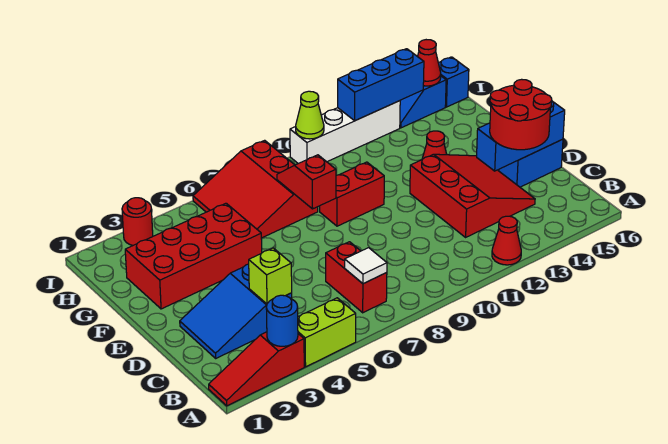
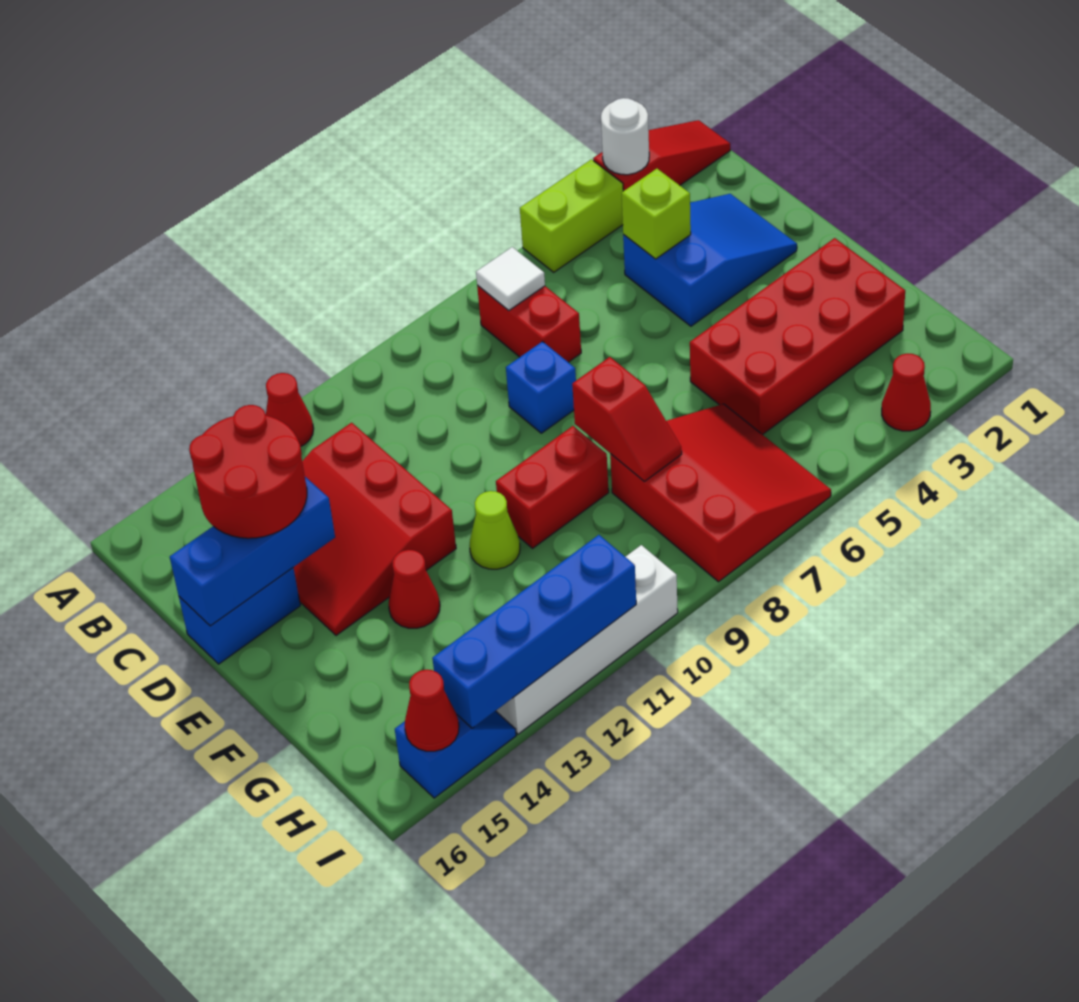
blue 1x1 round brick [266,295,298,346] -> white 1x1 round brick [601,98,649,175]
red 1x1 round brick [122,198,153,245] -> red 1x1 cone [882,354,931,431]
lime 1x1 cone [296,91,324,139] -> lime 1x1 cone moved to [469,491,520,569]
blue 1x3 brick [338,49,424,121] -> blue 1x4 brick [432,535,636,728]
blue 1x1 brick [439,57,469,107] -> blue 1x1 brick moved to [506,342,576,433]

